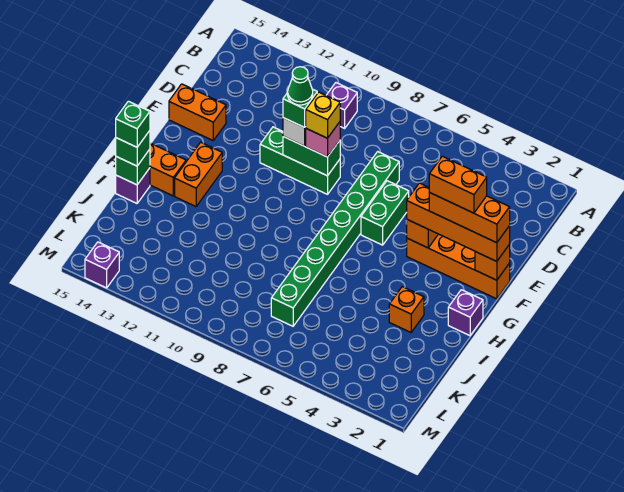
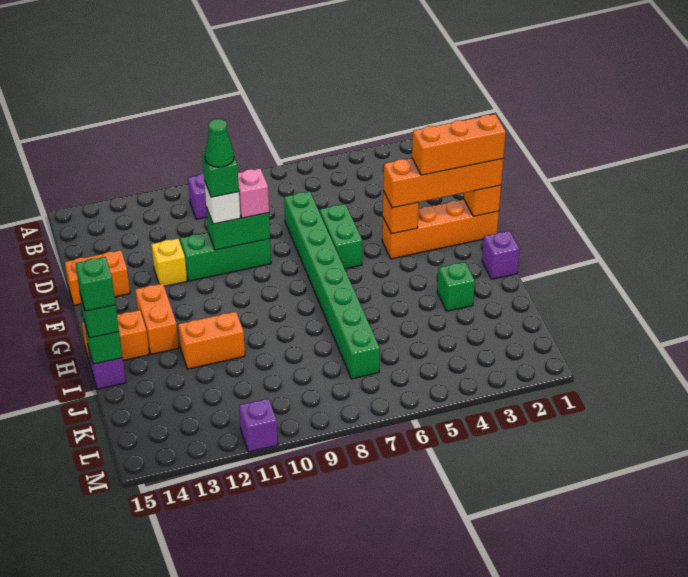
yellow 1x1 brick [306,92,340,138] -> yellow 1x1 brick moved to [151,239,187,286]
orange 1x2 brick [429,156,487,213] -> orange 1x2 brick moved to [178,312,245,369]
orange 1x1 brick [389,287,424,332] -> green 1x1 brick [437,262,475,311]
purple 1x1 brick [85,242,119,288] -> purple 1x1 brick moved to [239,399,278,452]

